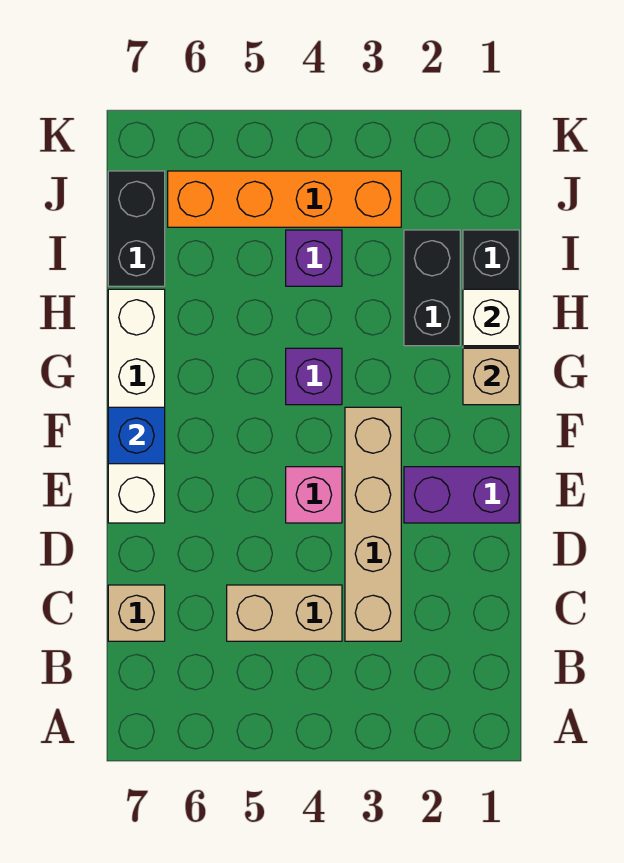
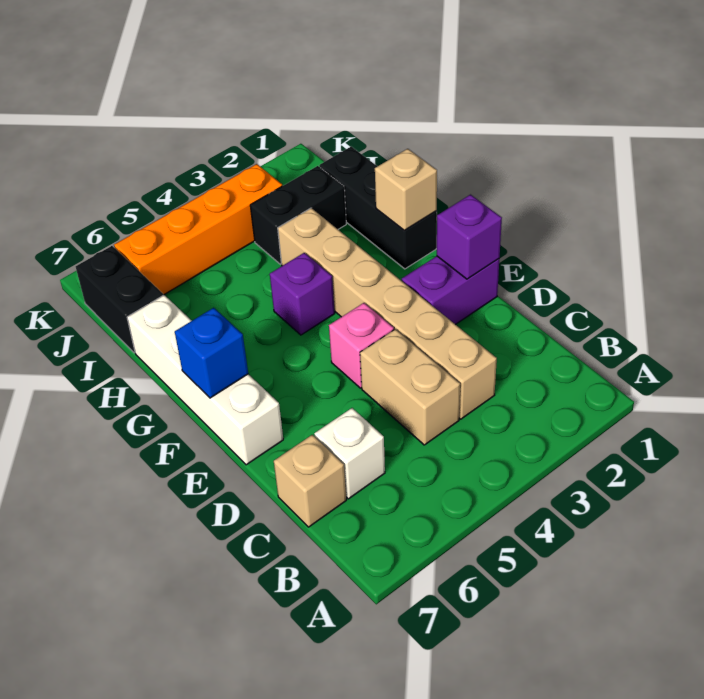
tan 1x4 brick [345,407,401,641] -> tan 1x6 brick [278,208,497,419]
tan 1x2 brick [227,585,342,641] -> tan 1x2 brick turned to [360,329,460,445]
white 1x1 brick [463,289,519,346] -> white 1x1 brick moved to [314,408,385,499]
black 1x2 brick [404,230,460,346] -> black 1x2 brick turned to [250,166,346,264]
purple 1x1 brick [286,230,342,286] -> purple 1x1 brick moved to [436,195,502,279]

